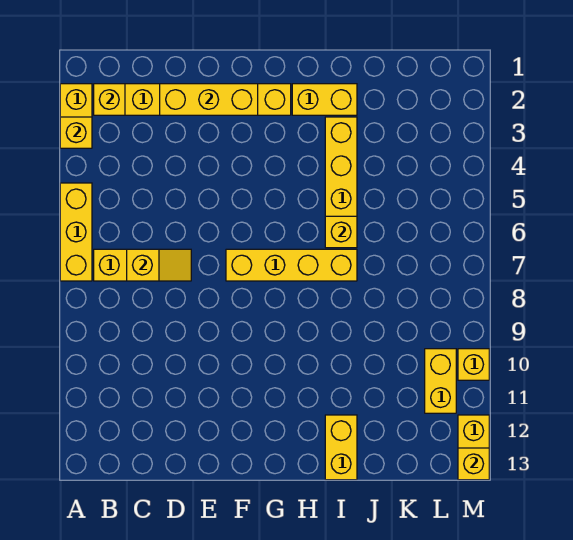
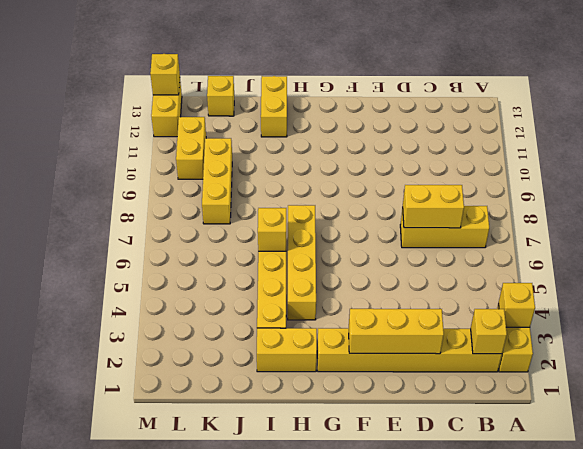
yellow 1x3 brick [60,183,92,281] -> yellow 1x3 brick moved to [202,138,232,224]
yellow 1x2 slope [127,249,191,281] -> yellow 1x2 brick [403,185,464,228]
yellow 1x4 brick [226,249,357,281] -> yellow 1x4 brick turned to [288,205,316,320]
yellow 1x1 brick [458,349,489,380] -> yellow 1x1 brick moved to [207,76,234,116]

